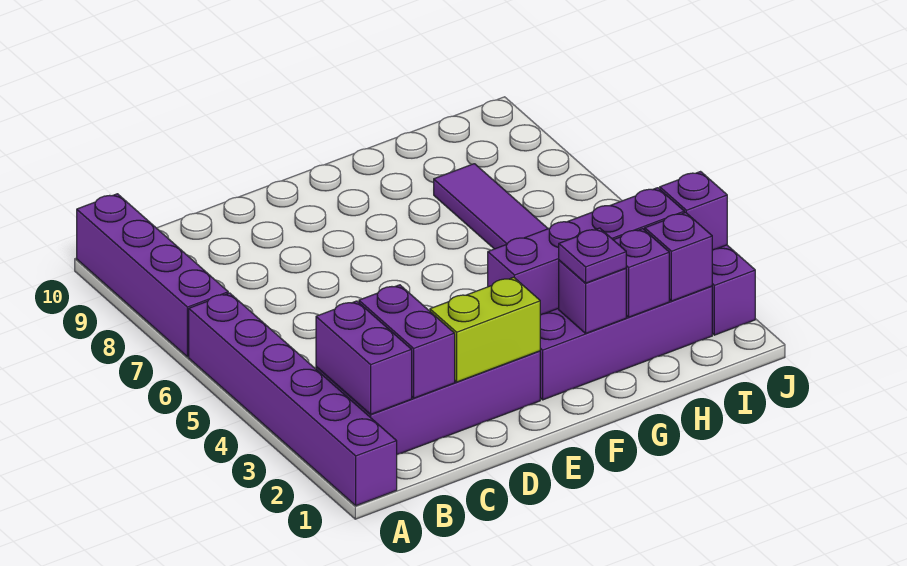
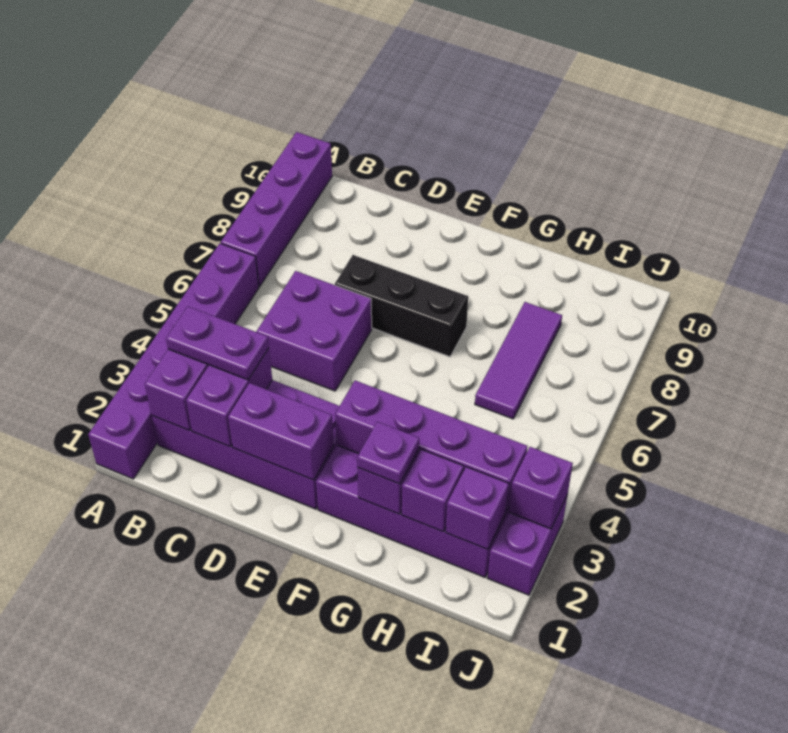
none -> purple 1x2 plate [166,307,269,380]
none -> purple 2x2 brick [256,271,372,391]
lime 1x2 brick [430,277,540,382] -> purple 1x2 brick [228,383,334,480]
none -> black 1x3 brick [335,255,468,357]

